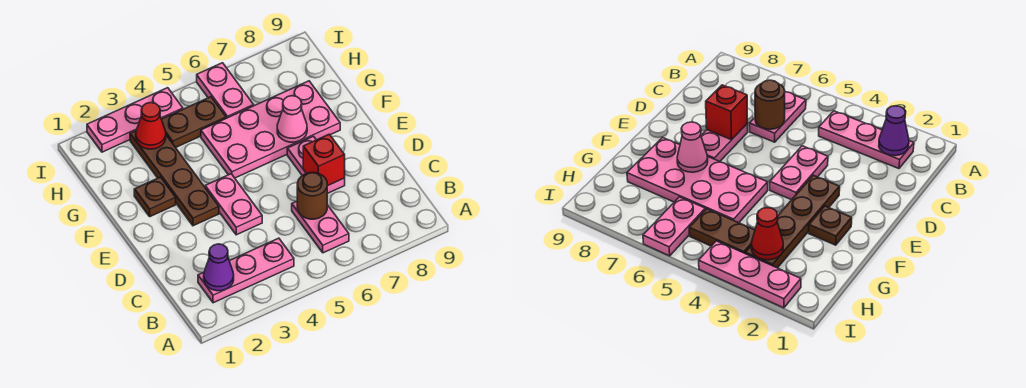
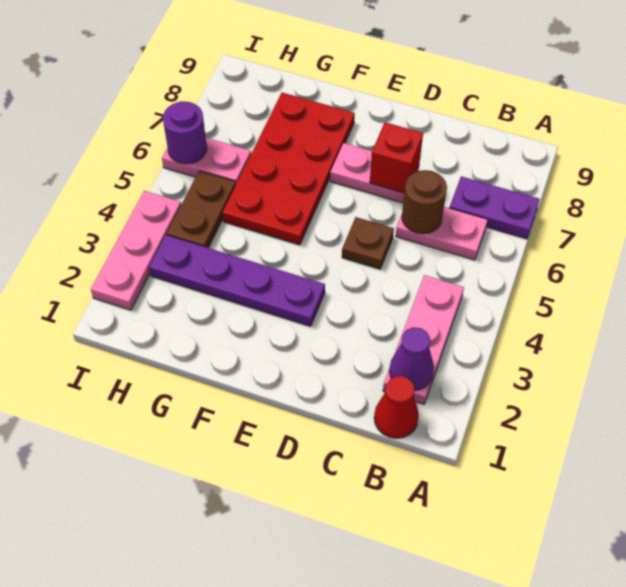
none -> purple 1x2 plate [449,176,540,239]
pink 1x2 plate [205,174,262,235] -> none
brown 1x4 plate [130,131,219,226] -> purple 1x4 plate [149,235,325,326]
brown 1x1 plate [134,177,176,217] -> brown 1x1 plate moved to [342,217,394,269]
pink 2x4 plate [201,81,340,178] -> red 2x4 plate [222,93,355,245]
pink 1x1 cone [277,96,307,142] -> none
red 1x1 cone [136,103,166,149] -> red 1x1 cone moved to [374,376,419,438]
none -> purple 1x1 round brick [163,101,207,164]

